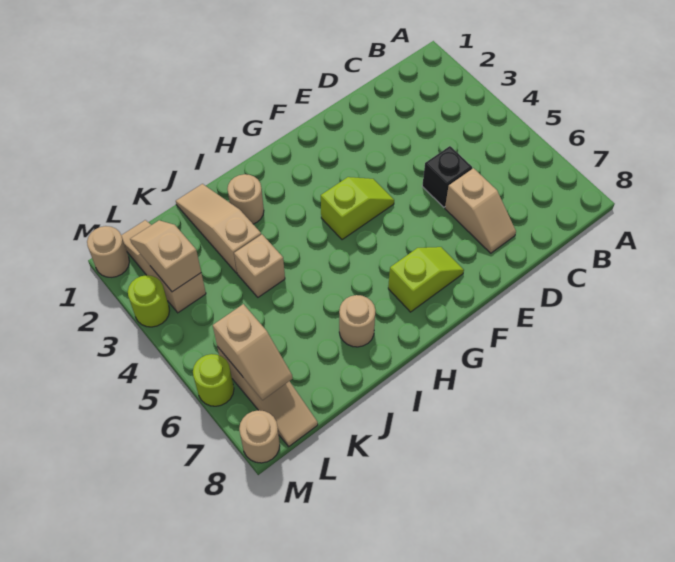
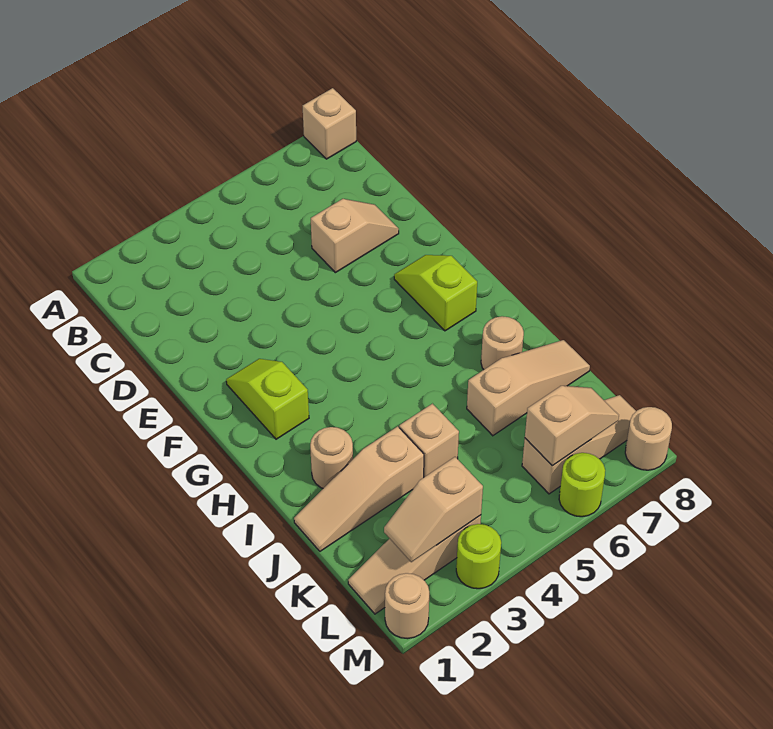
none -> tan 1x1 brick [303,88,356,159]
black 1x1 brick [422,146,472,207] -> none
lime 1x2 slope [321,177,394,240] -> lime 1x2 slope moved to [226,359,309,439]
none -> tan 1x3 slope [467,340,590,436]

